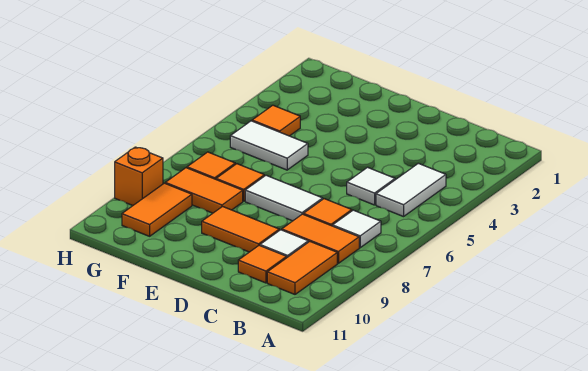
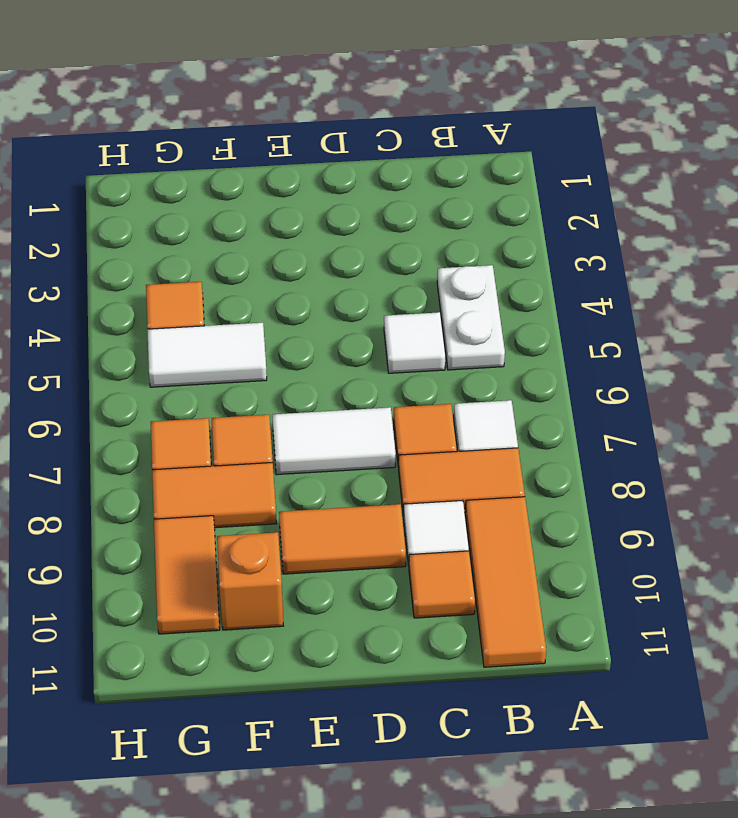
white 1x2 tile [376,163,446,217] -> white 1x2 plate [437,265,505,370]
orange 1x2 tile [267,242,337,294] -> orange 1x3 tile [465,497,546,667]
orange 1x1 brick [115,147,163,205] -> orange 1x1 brick moved to [217,532,283,630]

